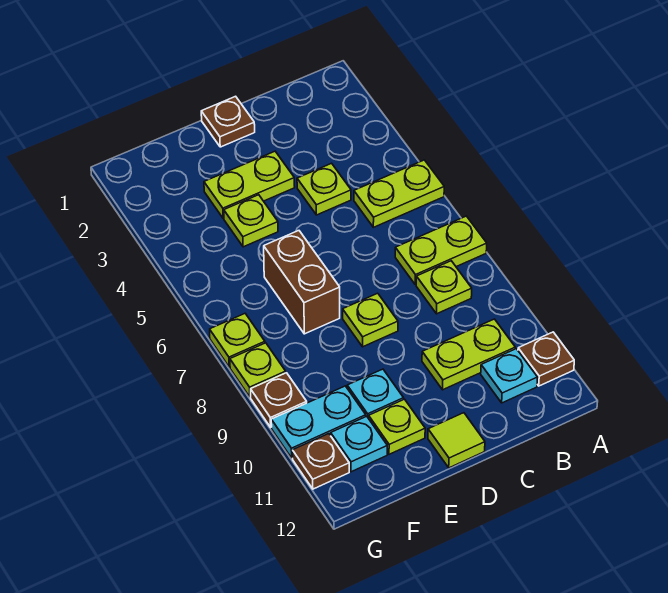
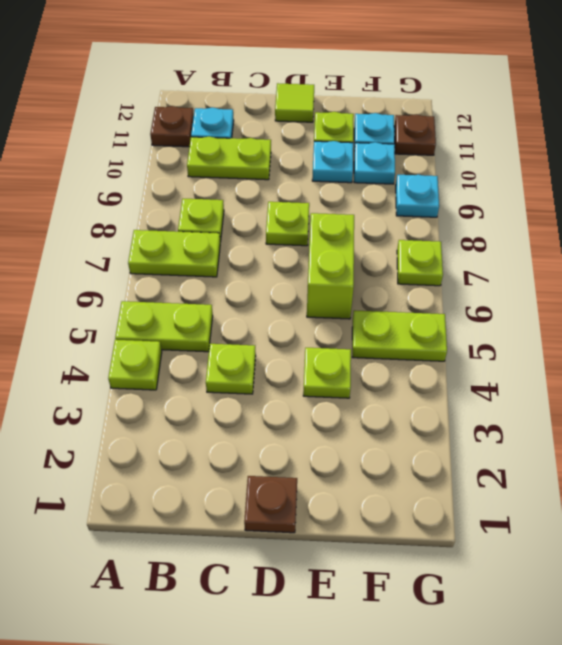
lime 1x2 plate [204,151,295,218] -> lime 1x2 plate moved to [352,310,447,361]
brown 1x2 brick [264,231,340,334] -> lime 1x2 brick [307,213,354,319]
cyan 1x2 plate [271,386,366,458] -> cyan 1x1 plate [354,142,395,184]
lime 1x1 plate [230,343,286,397] -> lime 1x1 plate moved to [108,340,162,390]
brown 1x1 plate [251,373,307,427] -> cyan 1x1 plate [396,175,439,217]

